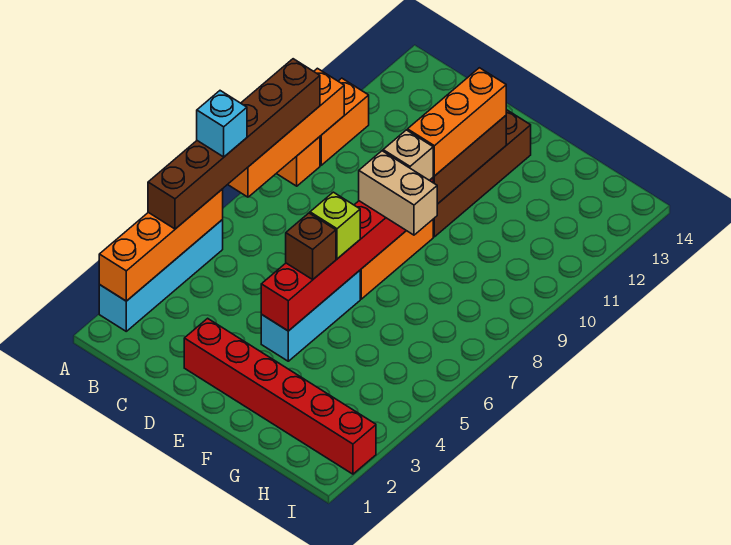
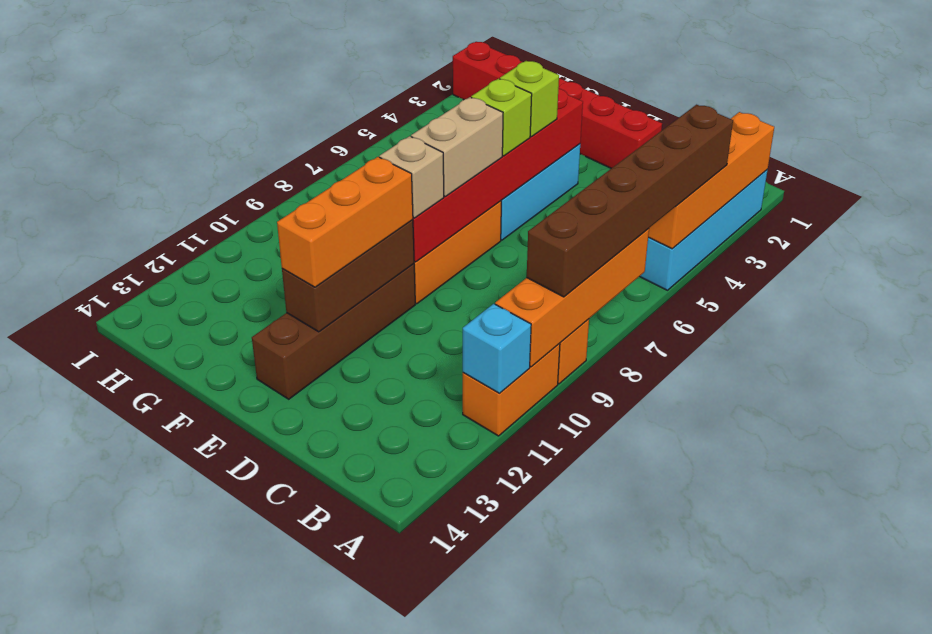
cyan 1x1 brick [197,91,247,157] -> cyan 1x1 brick moved to [463,304,531,394]
brown 1x1 brick [286,213,336,279] -> lime 1x1 brick [500,61,559,137]
tan 1x2 brick [359,151,437,235] -> tan 1x2 brick turned to [411,97,503,196]

